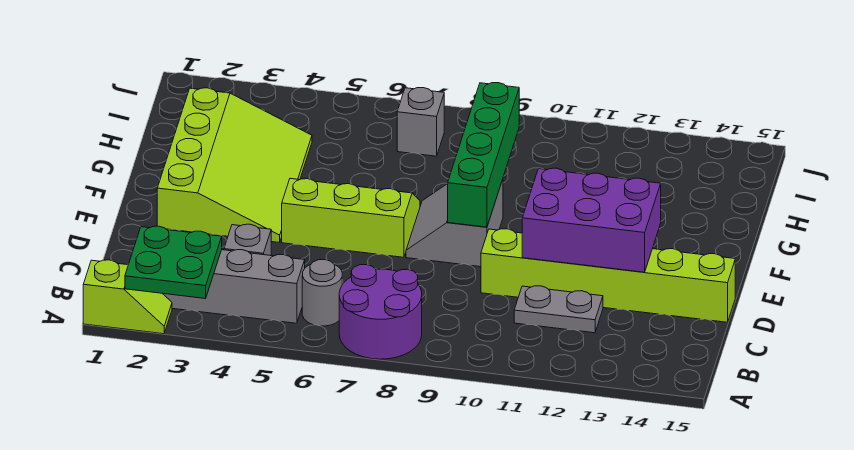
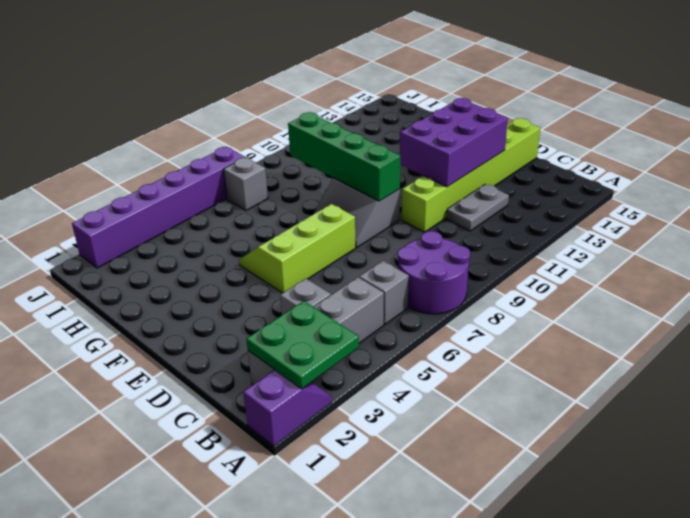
lime 1x2 slope [83,260,172,334] -> purple 1x2 slope [243,371,332,446]
grey 1x1 round brick [302,260,342,326] -> grey 1x1 brick [359,261,409,324]
lime 3x4 slope [157,88,312,243] -> none
none -> purple 1x6 brick [72,147,245,268]

